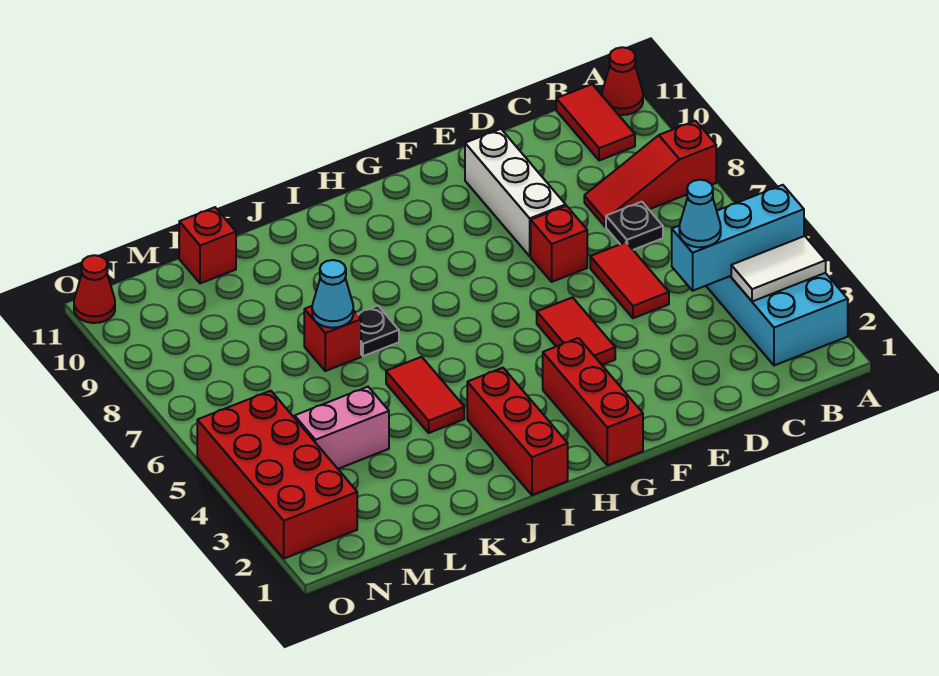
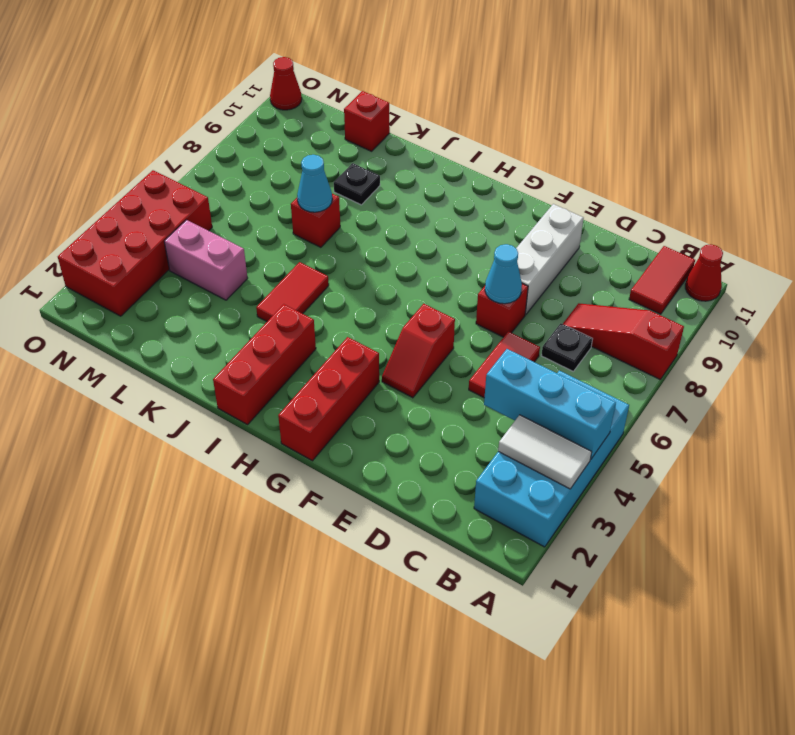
cyan 1x1 cone [679,180,721,247] -> cyan 1x1 cone moved to [485,244,522,304]
red 1x2 tile [537,297,615,365] -> red 1x2 slope [382,304,455,398]
black 1x1 plate [357,306,399,356] -> black 1x1 plate moved to [334,163,380,205]

